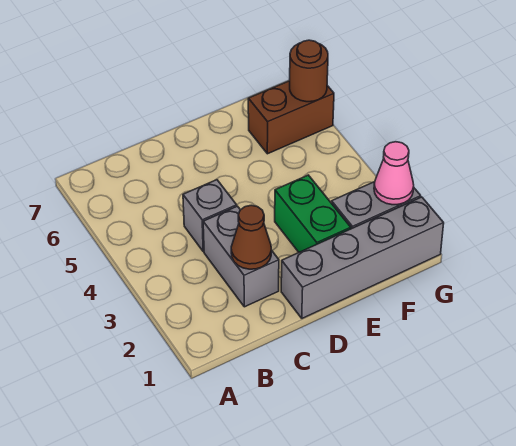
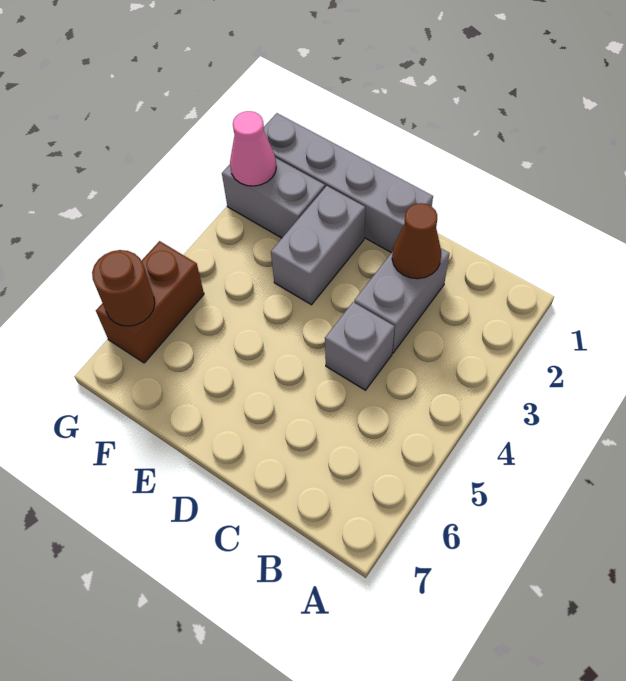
green 1x2 brick [275,175,351,252] -> grey 1x2 brick [271,186,365,305]
brown 1x2 brick [248,81,334,154] -> brown 1x2 brick turned to [96,241,204,363]

